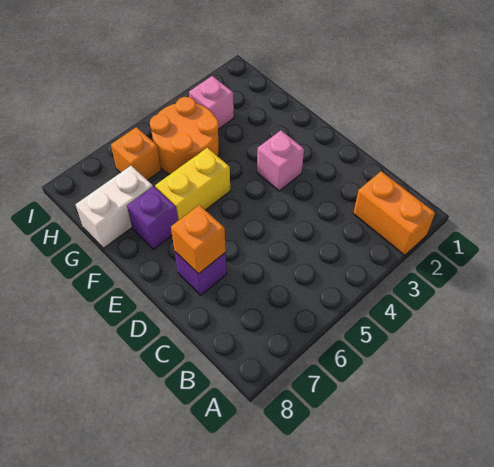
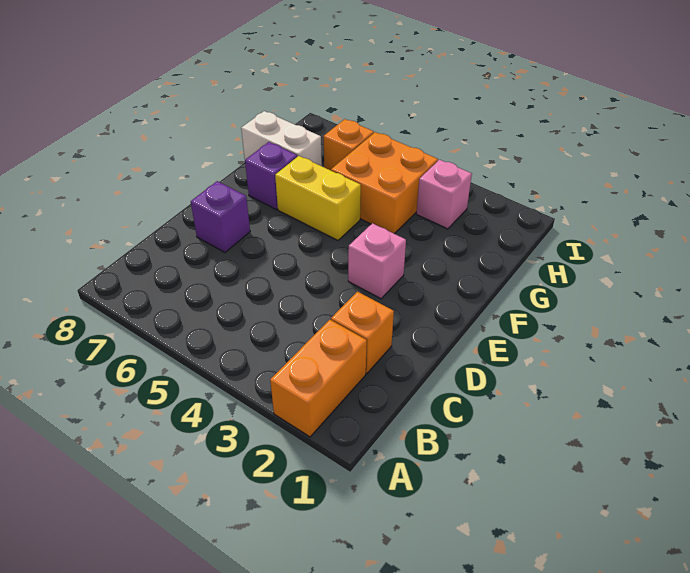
orange 1x1 brick [171,205,226,274] -> orange 1x1 brick moved to [331,292,394,374]
orange 2x2 round brick [150,97,219,175] -> orange 2x2 brick [331,132,438,234]

